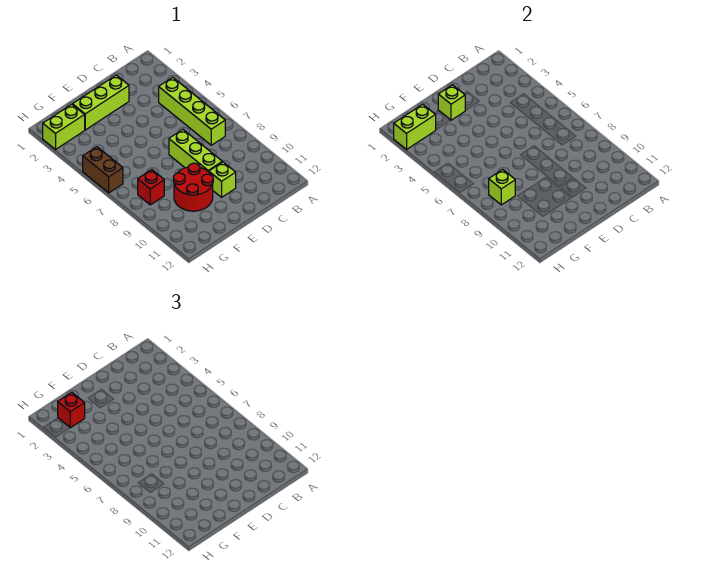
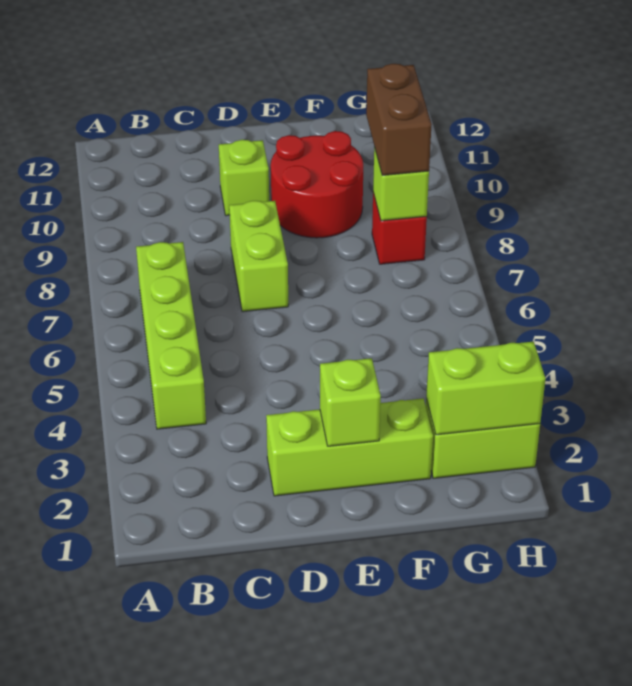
lime 1x3 brick [169,130,222,172] -> lime 1x2 brick [229,201,288,312]
red 1x1 brick [58,392,85,428] -> none
brown 1x2 brick [83,147,123,193] -> brown 1x2 brick moved to [366,64,432,175]

